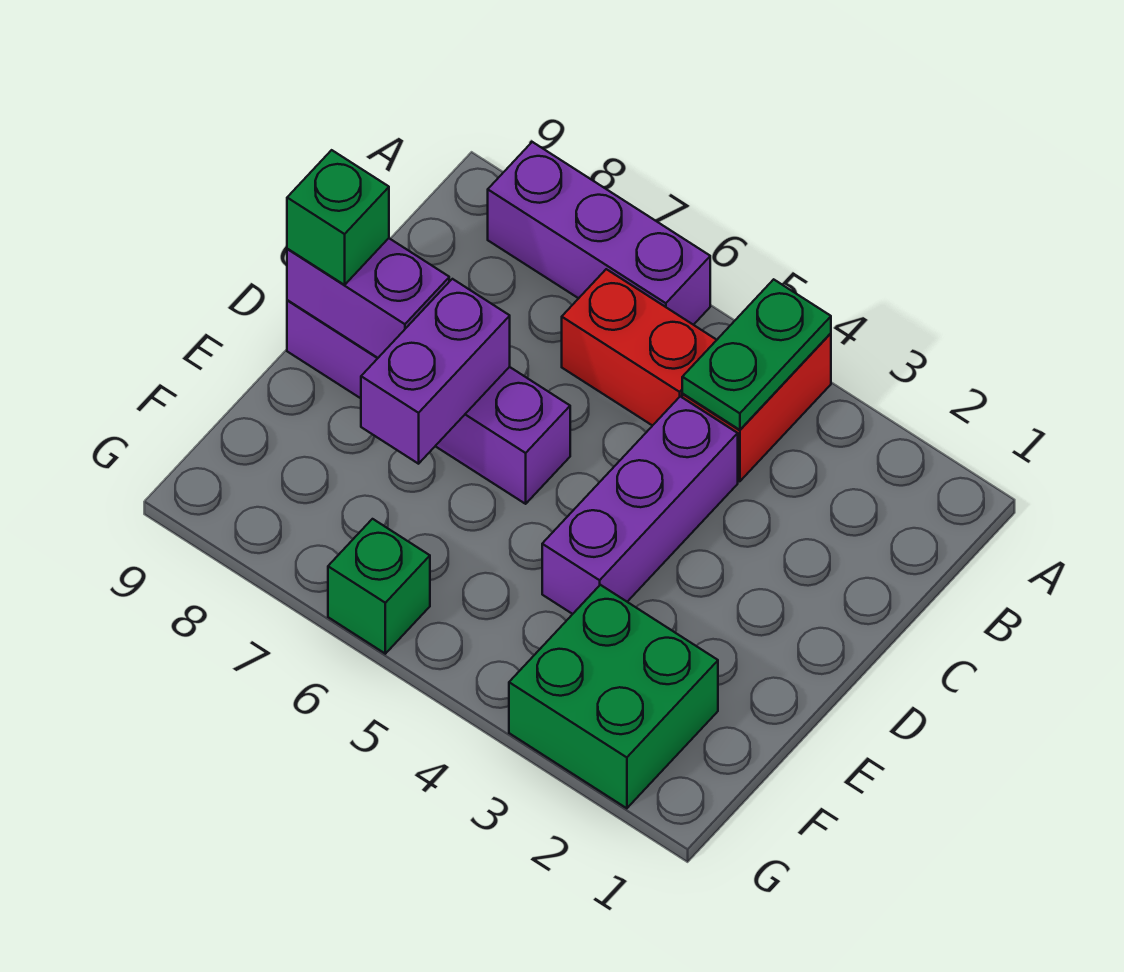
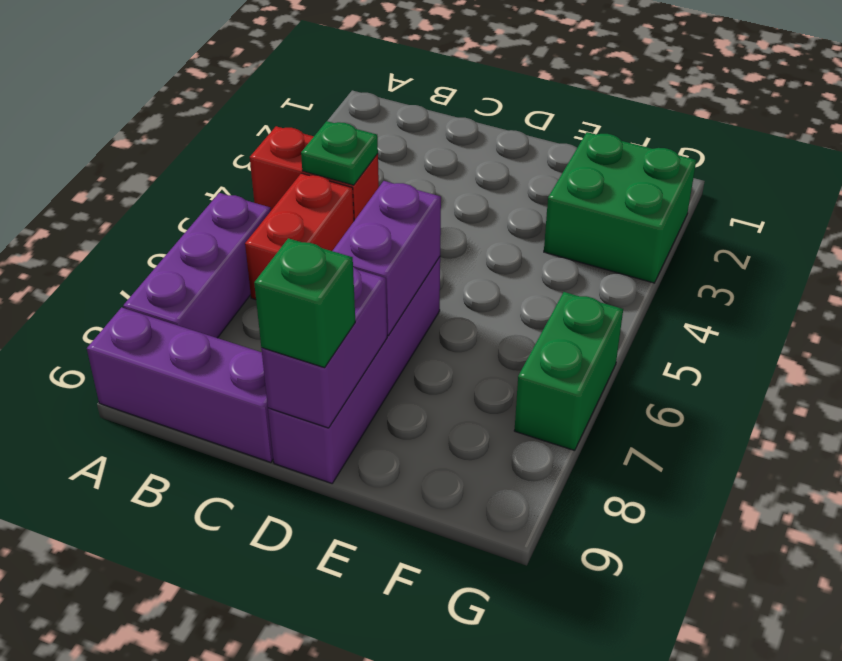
green 1x2 plate [682,279,831,430] -> green 1x1 plate [301,121,378,185]
purple 1x3 brick [542,396,738,614] -> purple 1x3 brick moved to [87,307,273,462]
purple 1x2 brick [361,279,510,464] -> purple 1x2 brick turned to [333,181,441,336]
green 1x1 brick [328,519,430,654] -> green 1x2 brick [514,292,623,450]

